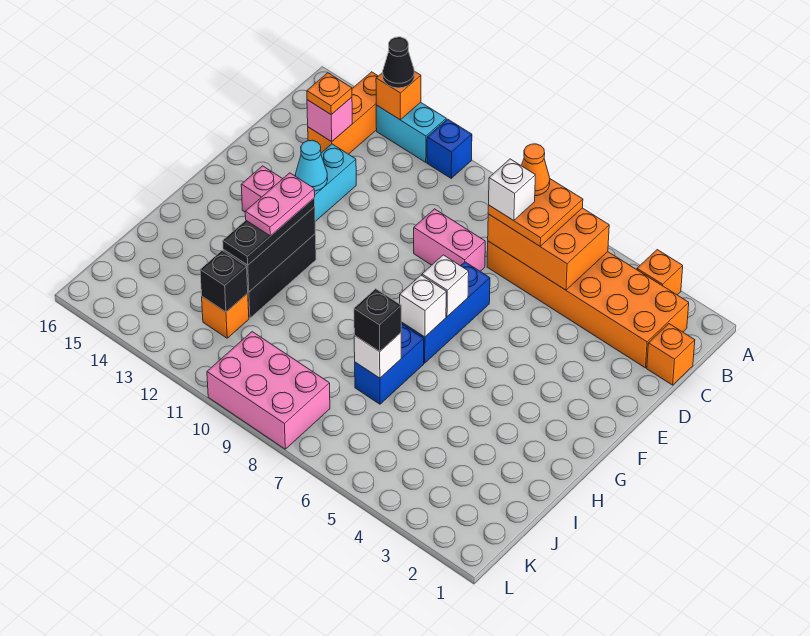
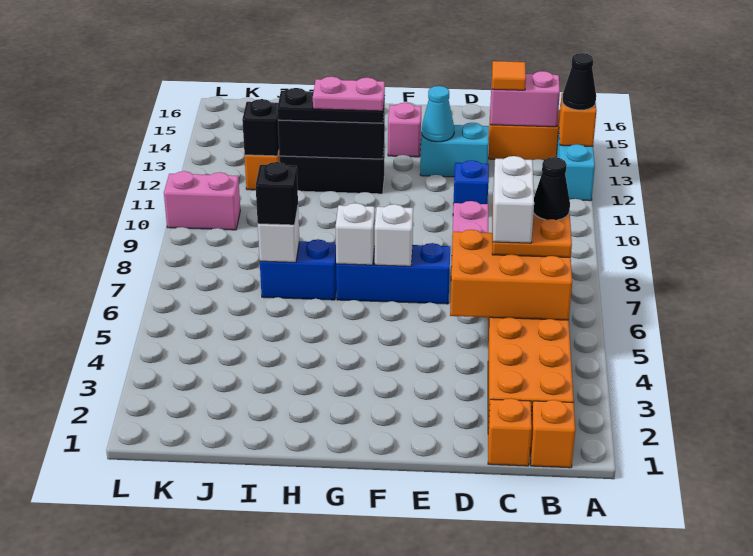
orange 1x1 brick [637,250,683,295] -> orange 1x1 brick moved to [530,400,575,468]
blue 1x1 brick [427,119,472,178] -> blue 1x1 brick moved to [453,160,489,206]
orange 2x3 brick [488,208,609,290] -> orange 2x3 brick turned to [450,230,572,320]
orange 1x1 cone [521,144,550,196] -> black 1x1 cone [534,157,570,220]
white 1x1 brick [489,159,535,221] -> white 1x2 brick [493,156,534,243]
pink 1x1 brick [307,97,352,142] -> pink 1x2 brick [490,71,560,127]
orange 1x1 plate [307,73,352,114] -> orange 1x1 tile [492,61,526,90]
pink 2x3 brick [207,332,330,449] -> pink 1x2 brick [164,171,240,230]

